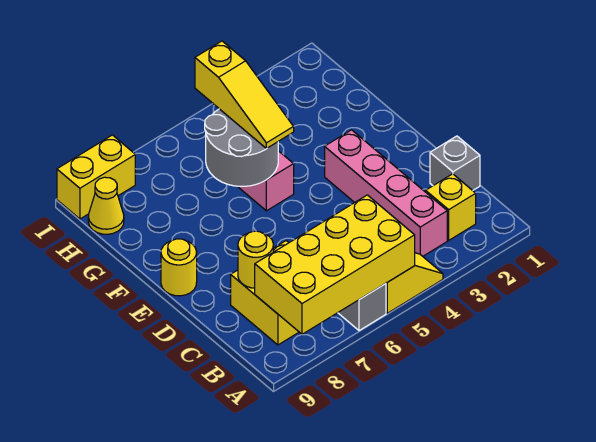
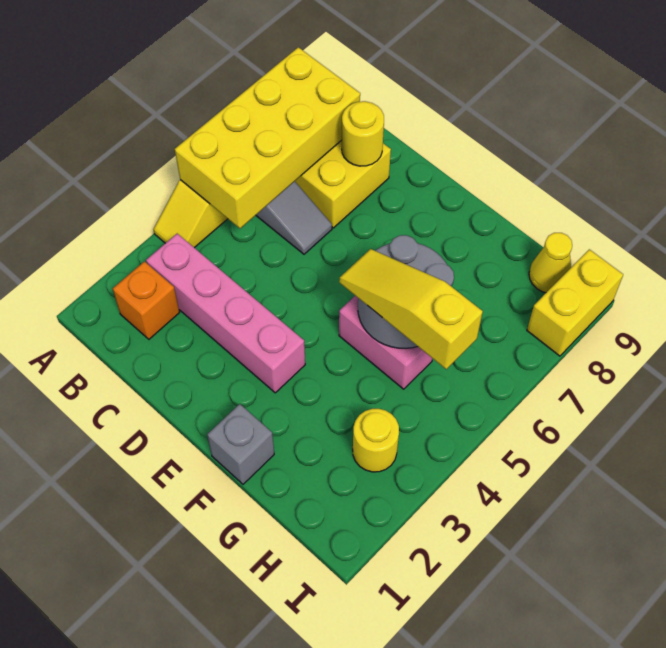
yellow 1x1 brick [426,174,476,240] -> orange 1x1 brick [113,261,180,339]
grey 1x1 brick [430,136,480,190] -> grey 1x1 brick moved to [207,404,274,484]
yellow 1x1 round brick [161,239,197,296] -> yellow 1x1 round brick moved to [353,409,399,472]

